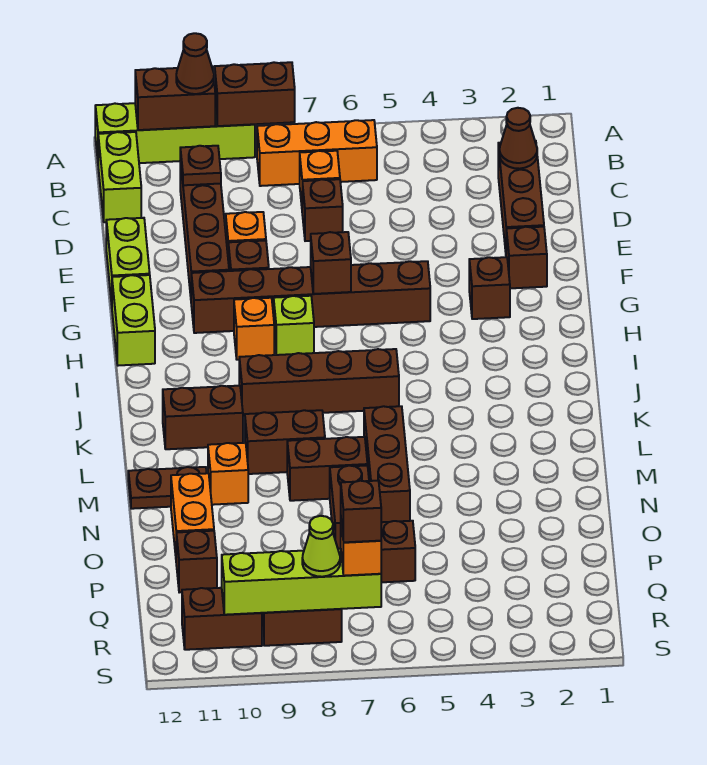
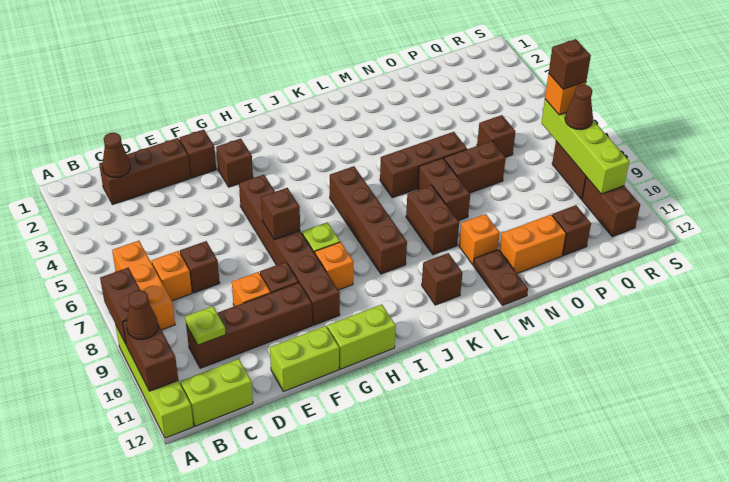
brown 1x1 plate [180,146,221,185] -> lime 1x1 plate [185,306,226,345]
brown 1x2 brick [163,386,243,449] -> brown 1x1 brick [422,253,463,305]
lime 1x1 cone [302,516,340,577] -> brown 1x1 cone [565,85,593,130]

